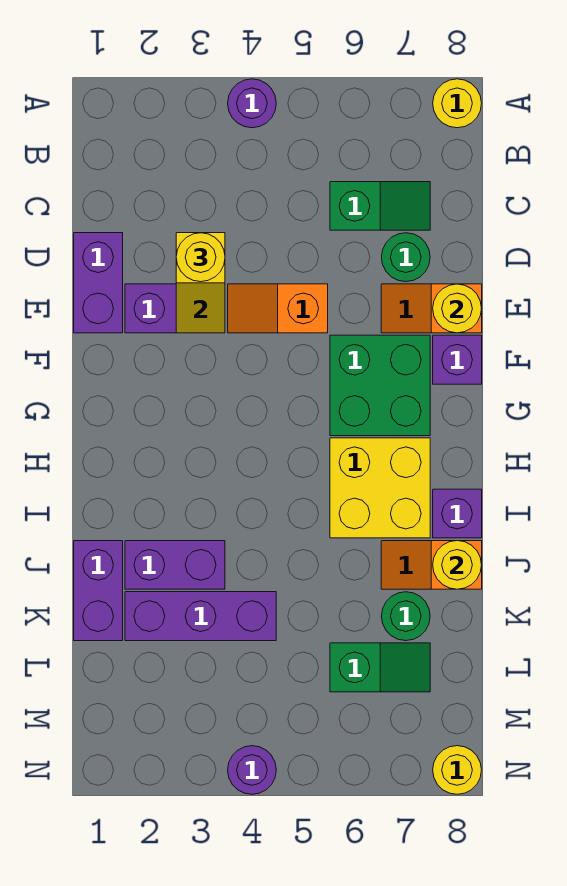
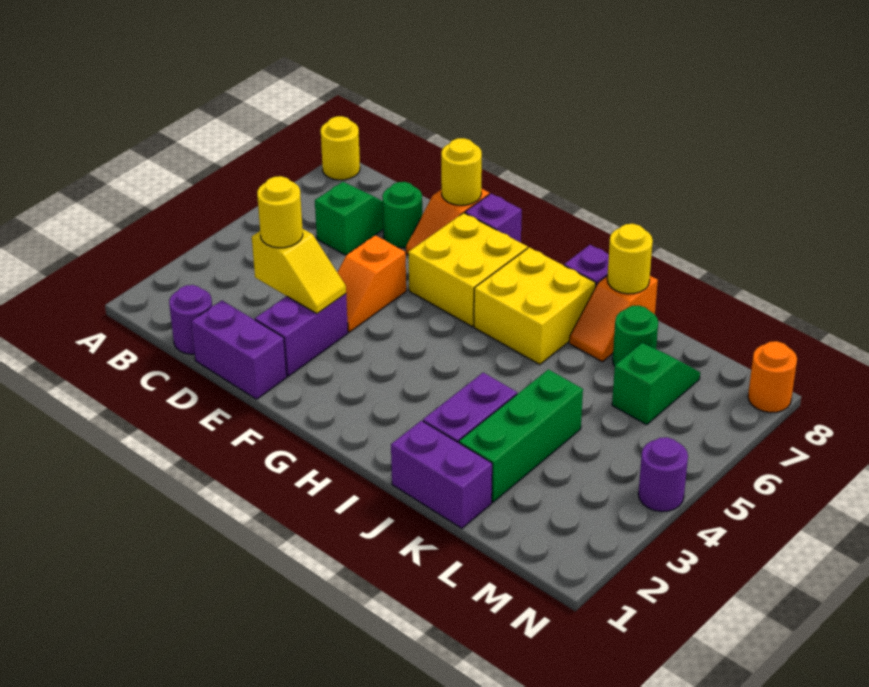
purple 1x1 round brick [228,79,276,128] -> purple 1x1 round brick moved to [169,285,212,354]
green 2x2 brick [330,335,430,436] -> yellow 2x2 brick [408,213,528,326]
purple 1x3 brick [125,592,276,641] -> green 1x3 brick [459,369,583,502]
yellow 1x1 round brick [433,746,481,794] -> orange 1x1 round brick [748,341,797,413]

